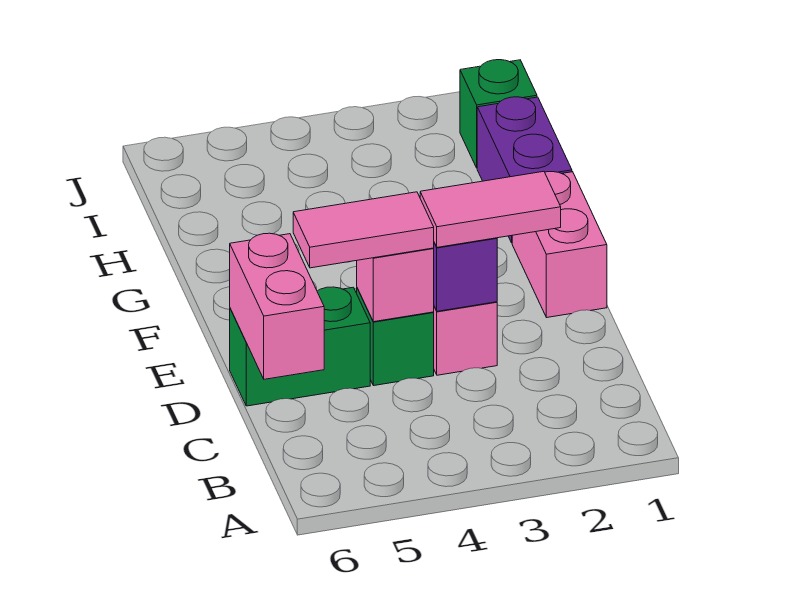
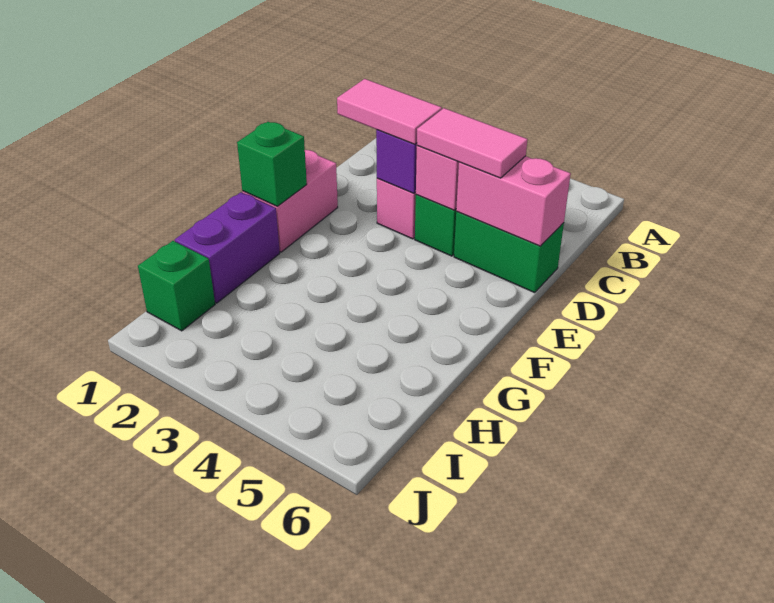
pink 1x2 brick [230,233,324,379] -> pink 1x2 brick turned to [456,156,571,246]
none -> green 1x1 brick [237,122,307,206]

